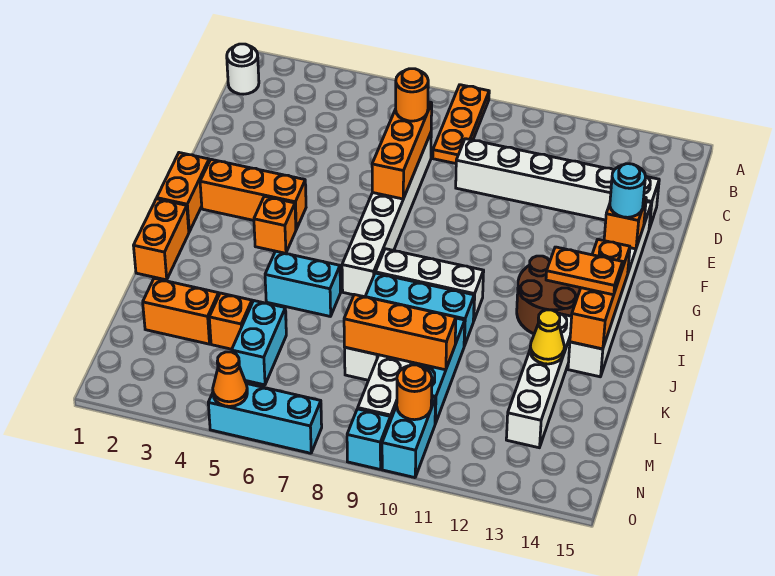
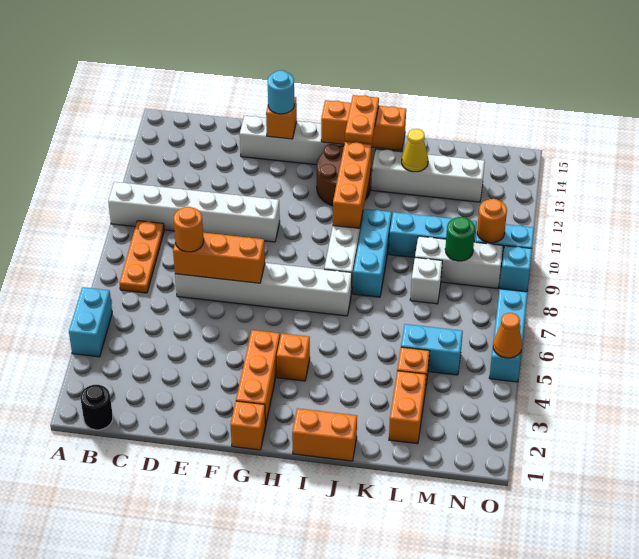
orange 1x3 plate [433,85,489,164] -> orange 1x3 plate turned to [120,221,164,293]
white 1x1 round brick [227,44,259,94] -> black 1x1 round brick [80,385,113,430]
white 1x6 brick [456,139,659,229] -> white 1x6 brick turned to [108,182,280,242]
orange 1x2 brick [157,153,209,232] -> orange 1x1 brick [231,401,266,450]
cyan 1x2 brick [265,251,340,317] -> cyan 1x2 brick moved to [69,287,112,357]
orange 1x3 brick [344,295,456,370] -> orange 1x3 brick moved to [333,142,372,228]
none -> green 1x1 round brick [445,217,475,261]

